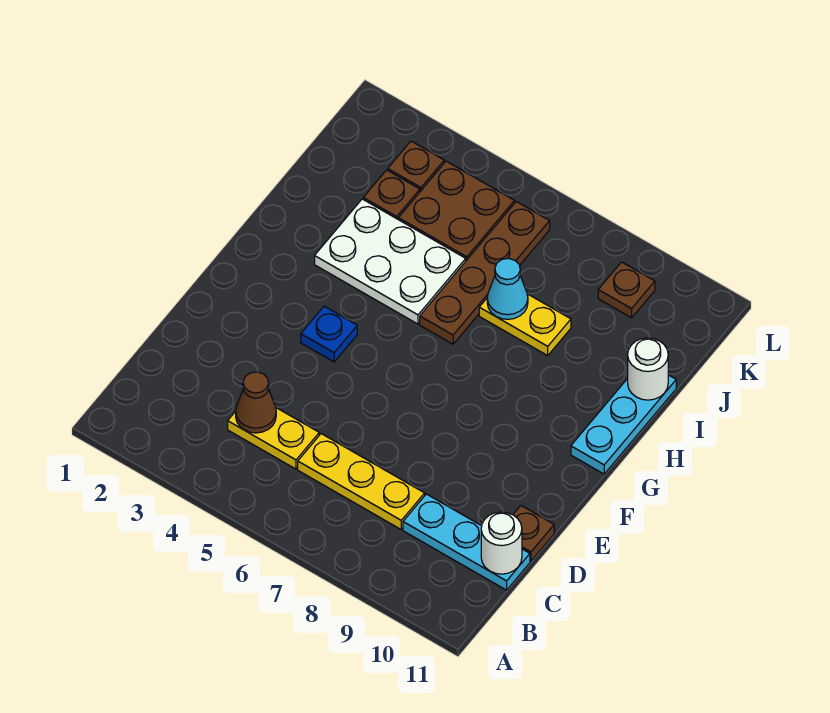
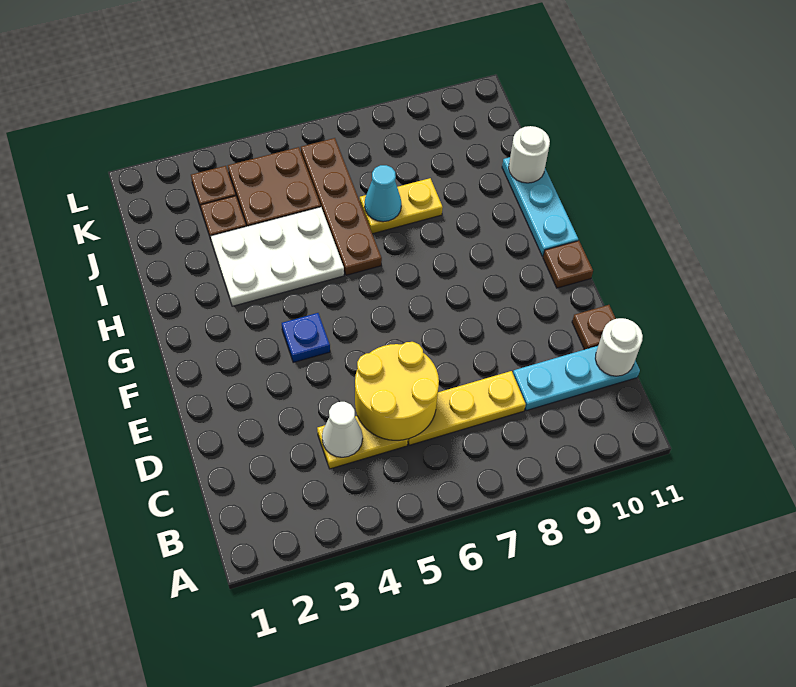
brown 1x1 cone [236,372,276,433] -> white 1x1 cone [322,402,363,457]
none -> yellow 2x2 round brick [355,342,439,440]
brown 1x1 plate [598,262,655,318] -> brown 1x1 plate moved to [543,241,593,288]

